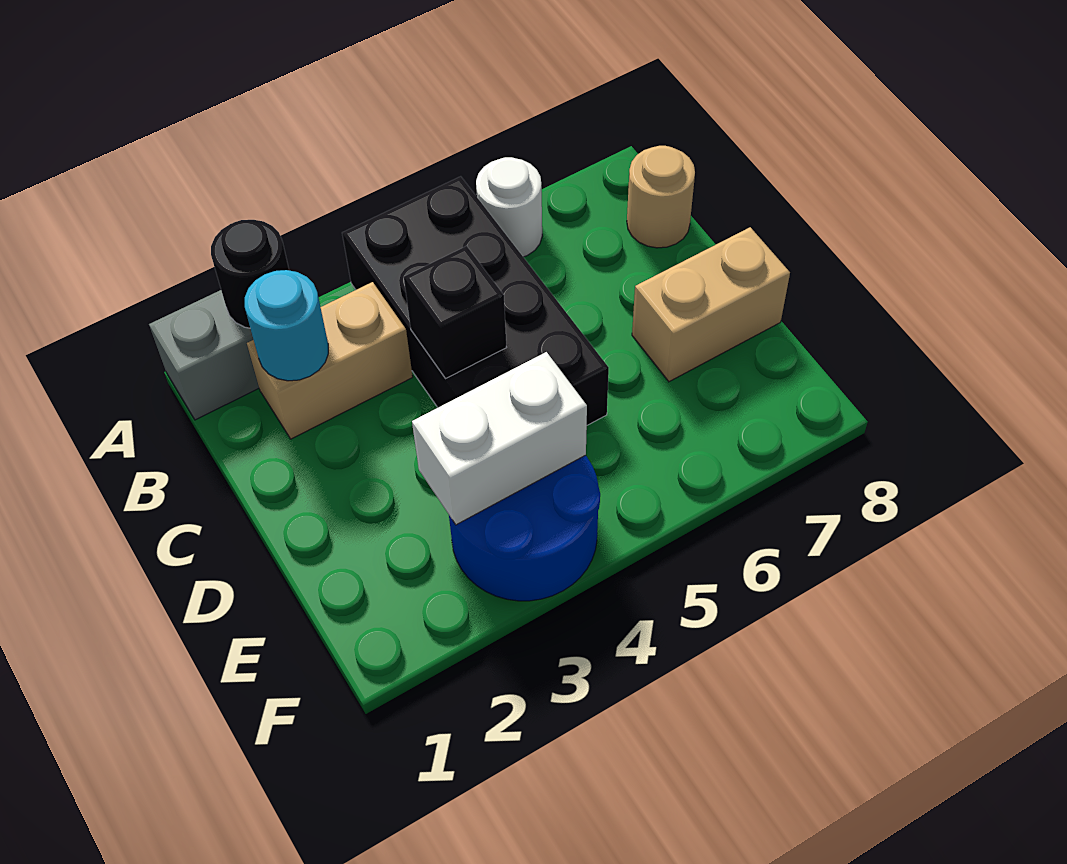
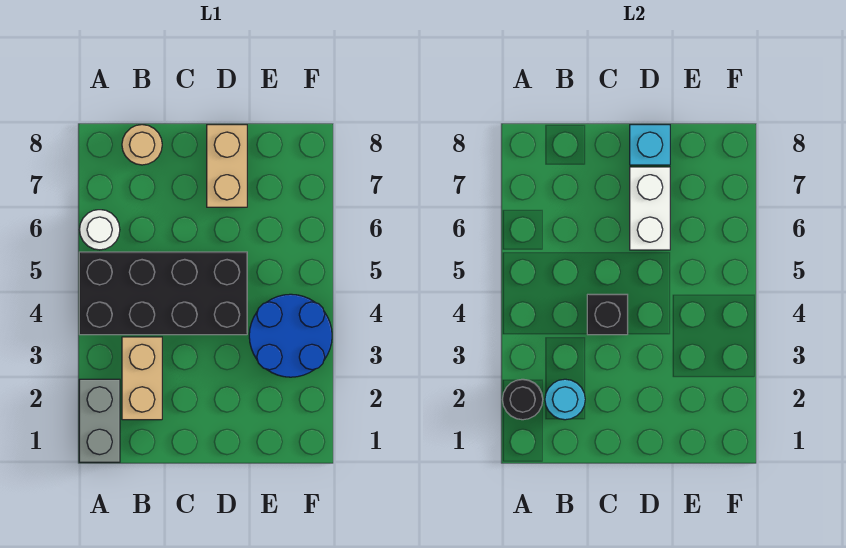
none -> cyan 1x1 brick [630,125,670,165]
white 1x2 brick [412,352,587,525] -> white 1x2 brick moved to [630,167,670,250]

